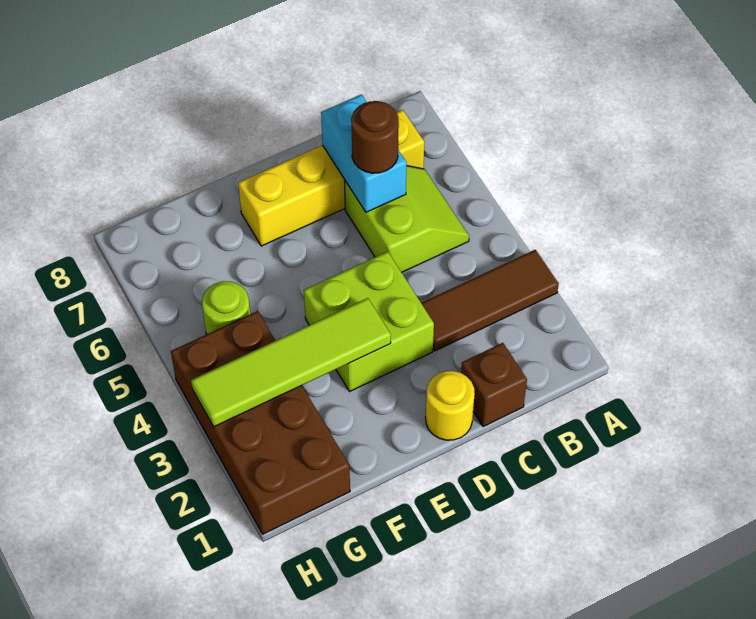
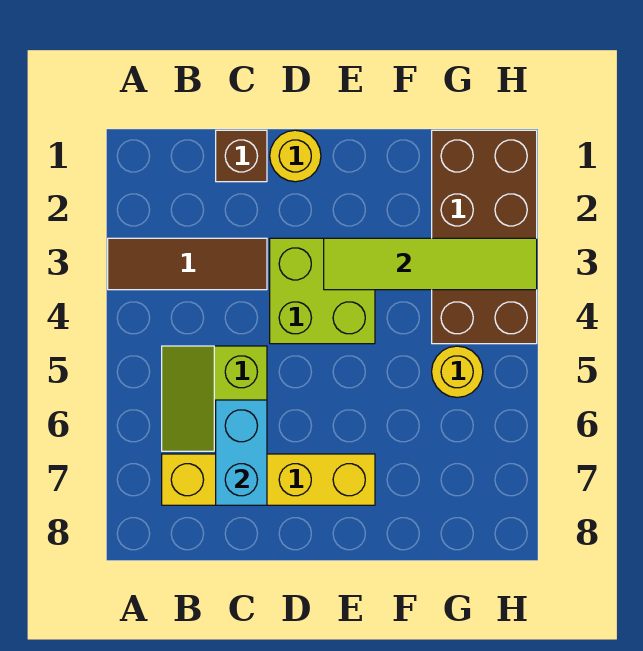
brown 1x1 round brick [351,101,399,173] -> none
lime 1x1 round brick [202,281,250,334] -> yellow 1x1 round brick [432,346,483,397]

